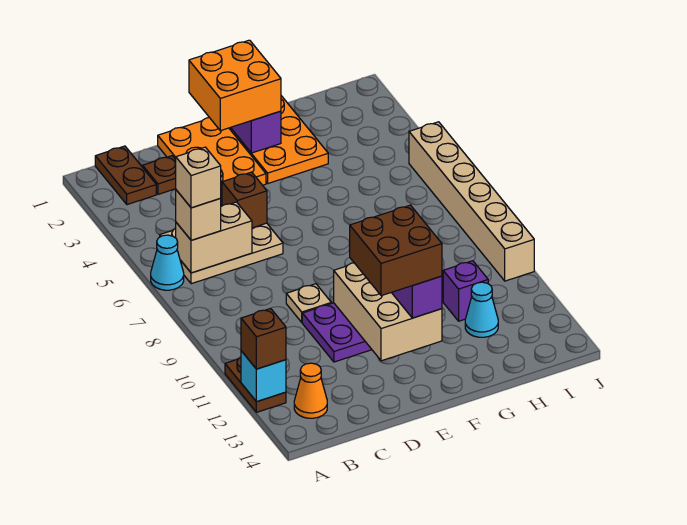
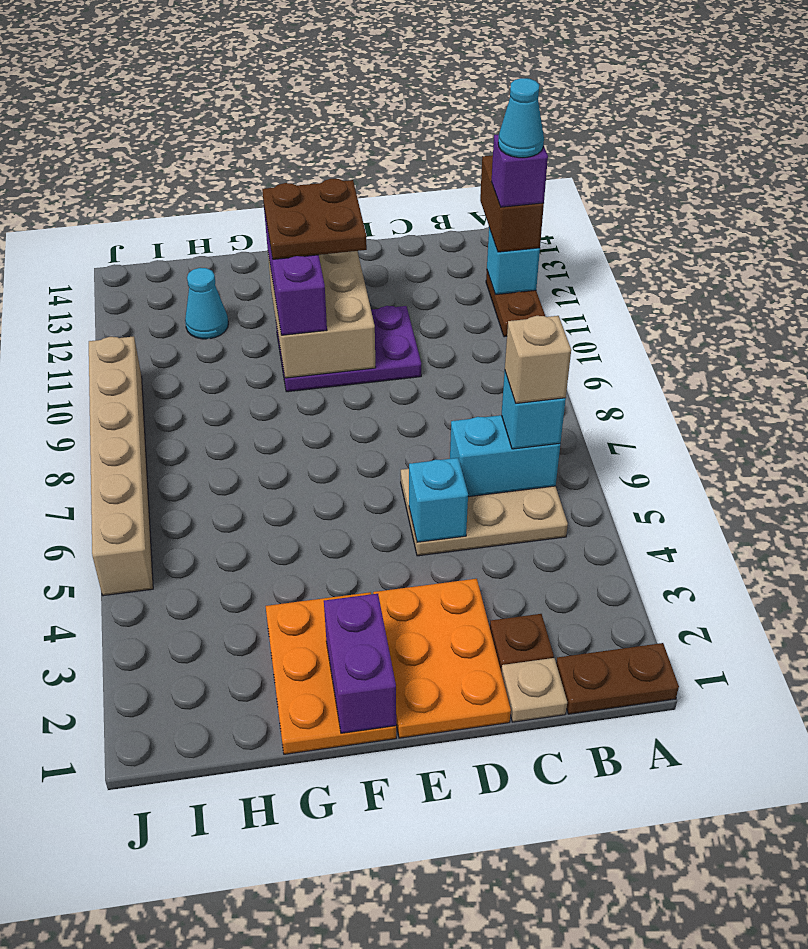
cyan 1x1 cone [151,235,184,290] -> cyan 1x1 cone moved to [498,78,544,158]
brown 1x1 brick [241,308,286,369] -> brown 1x2 brick [480,155,544,252]
brown 1x2 plate [95,146,156,205] -> brown 1x2 plate turned to [556,643,679,714]
tan 1x2 brick [176,202,252,273] -> cyan 1x2 brick [450,415,560,497]
tan 1x1 brick [176,190,221,240] -> cyan 1x1 brick [502,372,566,449]
orange 1x1 cone [294,363,327,418] -> none
brown 1x1 brick [222,172,267,228] -> cyan 1x1 brick [409,458,468,542]
tan 1x1 plate [286,284,331,322] -> tan 1x1 plate moved to [501,658,567,722]
orange 2x2 brick [189,40,281,131] -> none
brown 2x2 brick [349,205,442,296] -> brown 2x2 plate [262,179,367,259]
purple 1x1 brick [443,261,488,321] -> purple 1x1 brick moved to [491,134,548,207]

